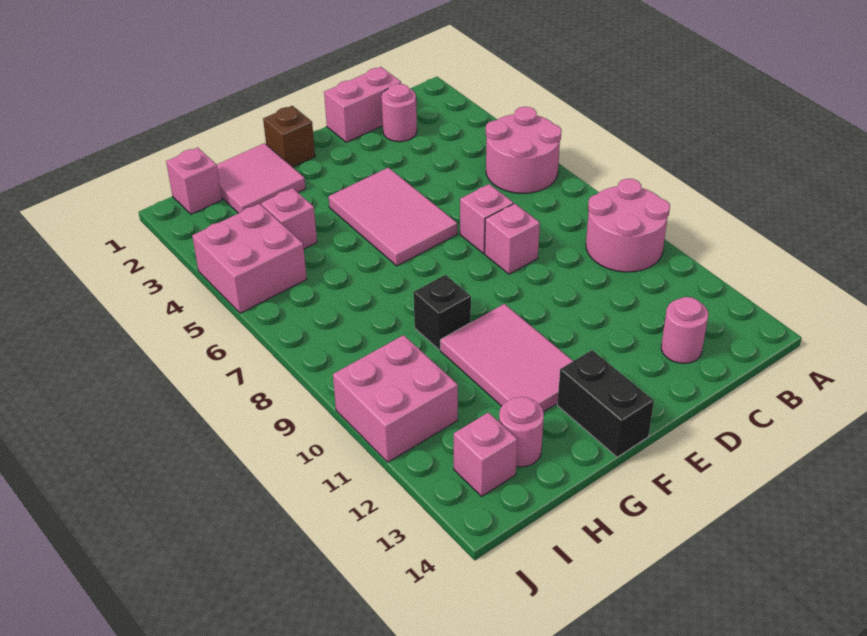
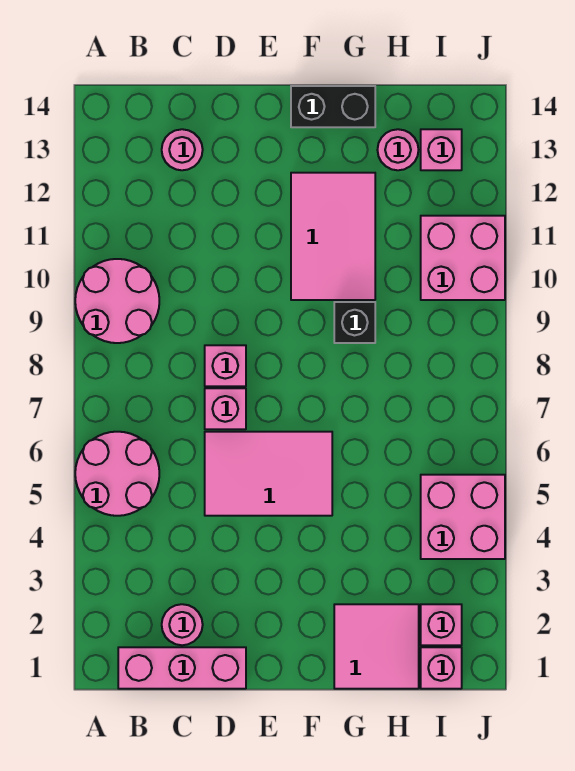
pink 1x2 brick [324,67,401,142] -> pink 1x3 brick [118,647,246,689]
pink 2x3 tile [329,168,457,266] -> pink 2x3 tile turned to [205,432,332,516]
brown 1x1 brick [263,106,315,167] -> none
black 1x2 brick [557,350,654,457] -> black 1x2 brick turned to [291,86,375,127]
pink 1x1 brick [261,188,317,249] -> pink 1x1 brick moved to [421,604,462,645]

